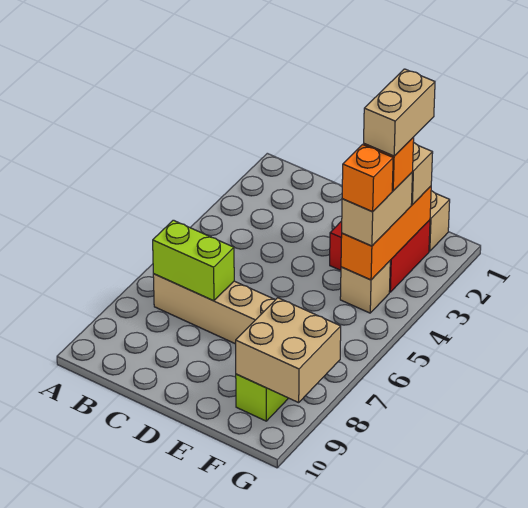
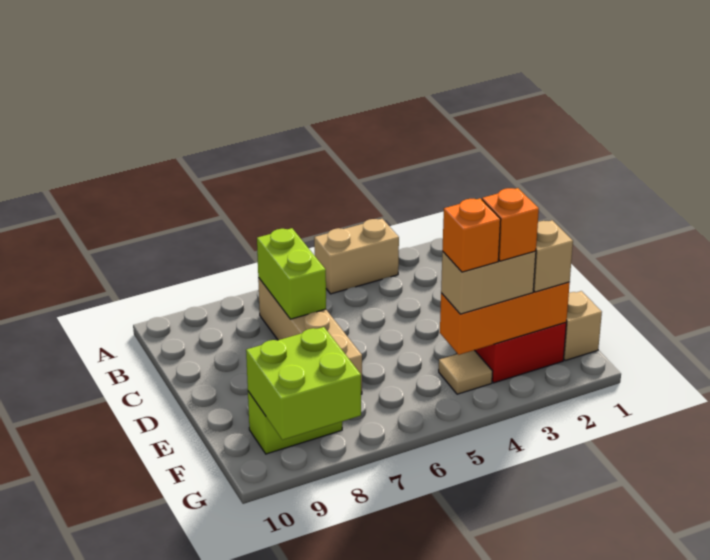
tan 1x2 brick [364,69,435,156] -> tan 1x2 brick moved to [314,219,399,294]
tan 1x1 brick [340,261,390,313] -> tan 1x1 tile [439,350,493,394]
tan 2x2 brick [236,298,341,403] -> lime 2x2 brick [246,327,361,440]

